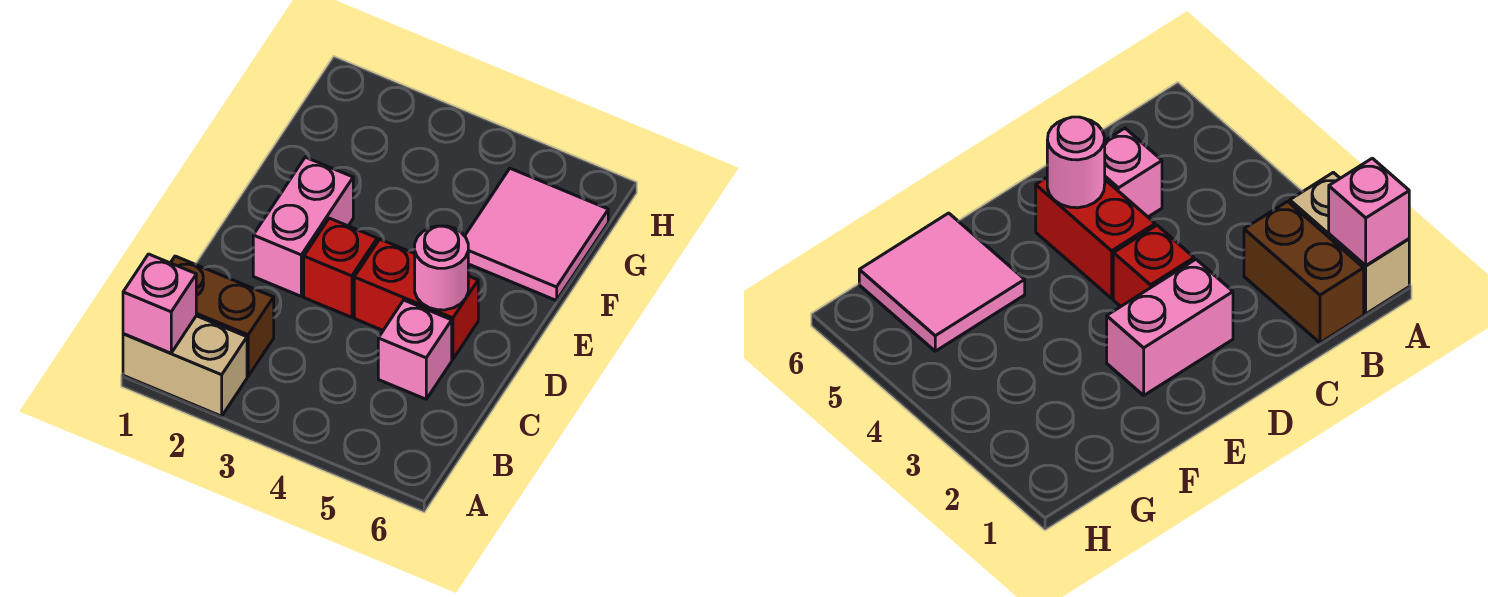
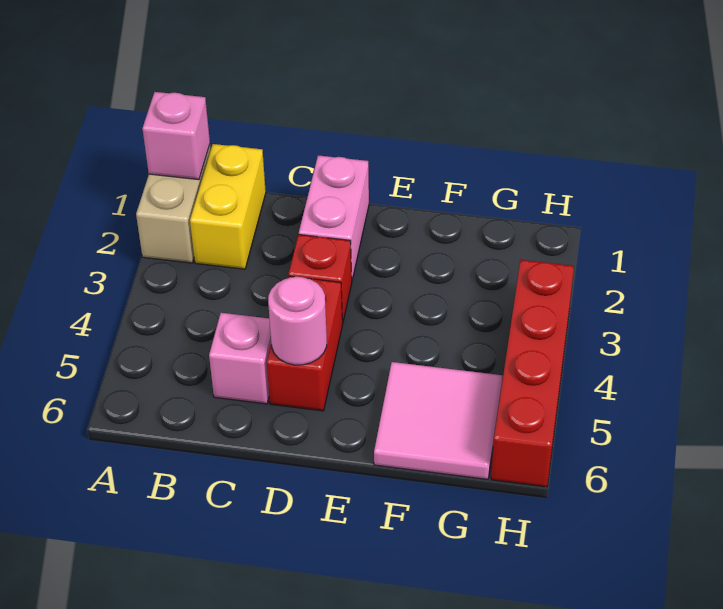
brown 1x2 brick [171,256,274,376] -> yellow 1x2 brick [190,144,266,269]
pink 1x2 brick [253,157,353,296] -> pink 1x2 brick turned to [299,155,369,280]
none -> red 1x4 brick [491,260,574,487]

